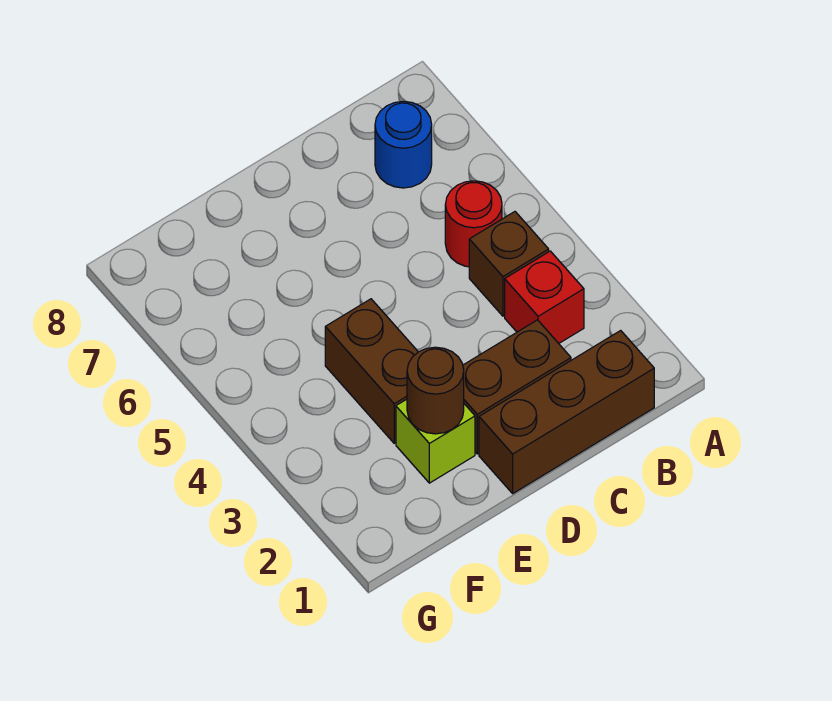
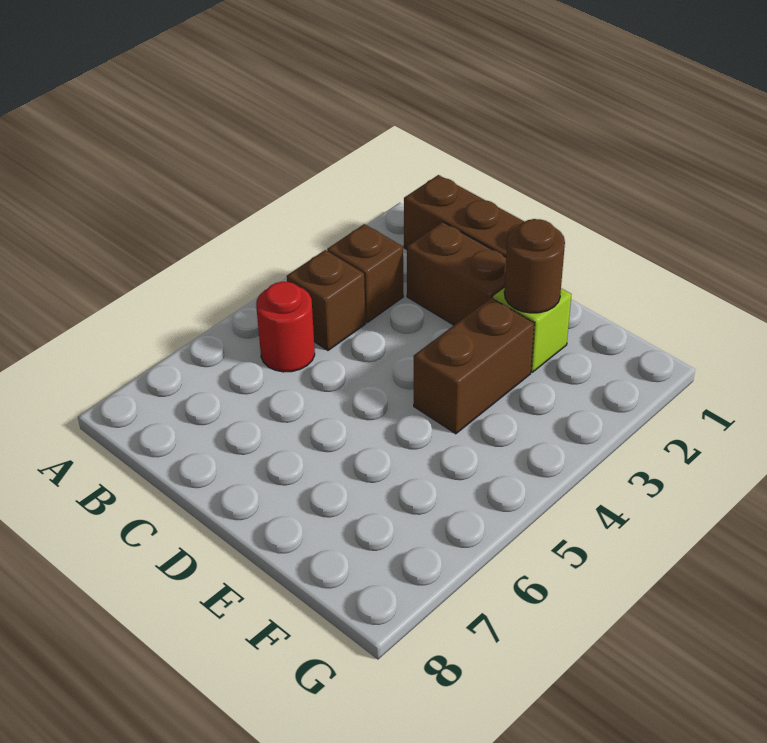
red 1x1 brick [505,251,584,343] -> brown 1x1 brick [327,224,403,322]
blue 1x1 round brick [375,101,432,188] -> none

